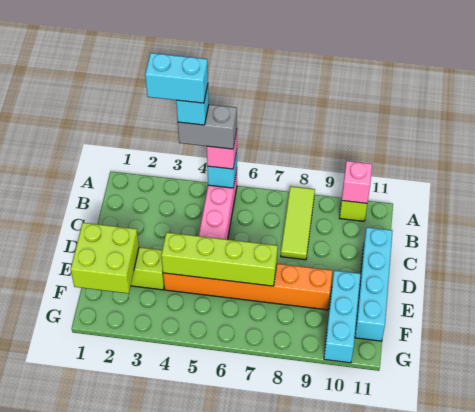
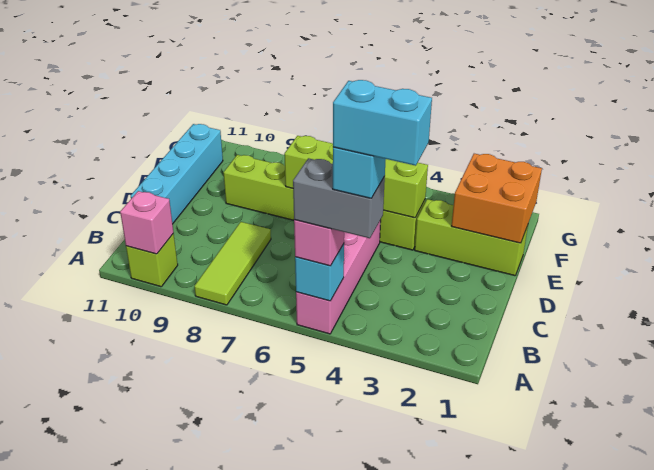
lime 2x2 brick [71,223,139,293] -> orange 2x2 brick [451,154,542,243]
orange 1x6 brick [163,264,333,310] -> lime 1x6 brick [223,155,425,250]
cyan 1x3 brick [324,270,361,363] -> none

